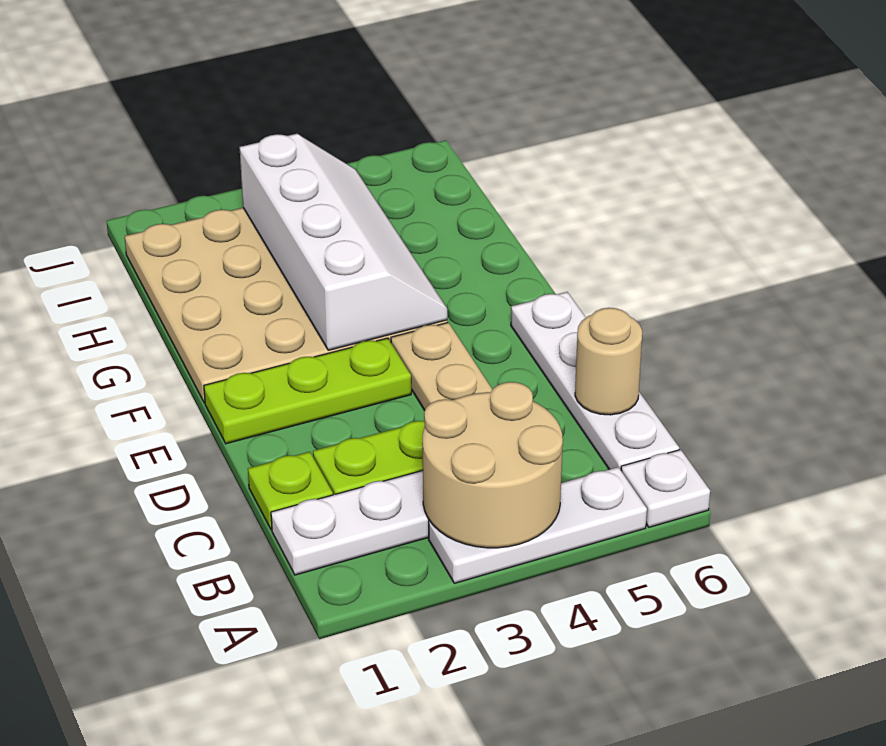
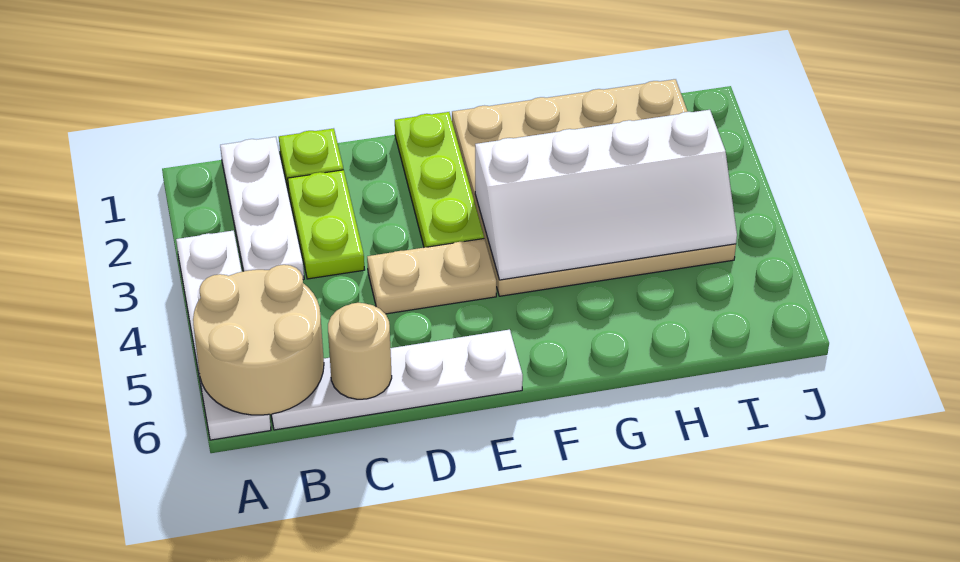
tan 2x2 round brick [423,382,563,548] -> tan 2x2 round brick moved to [193,265,324,415]

